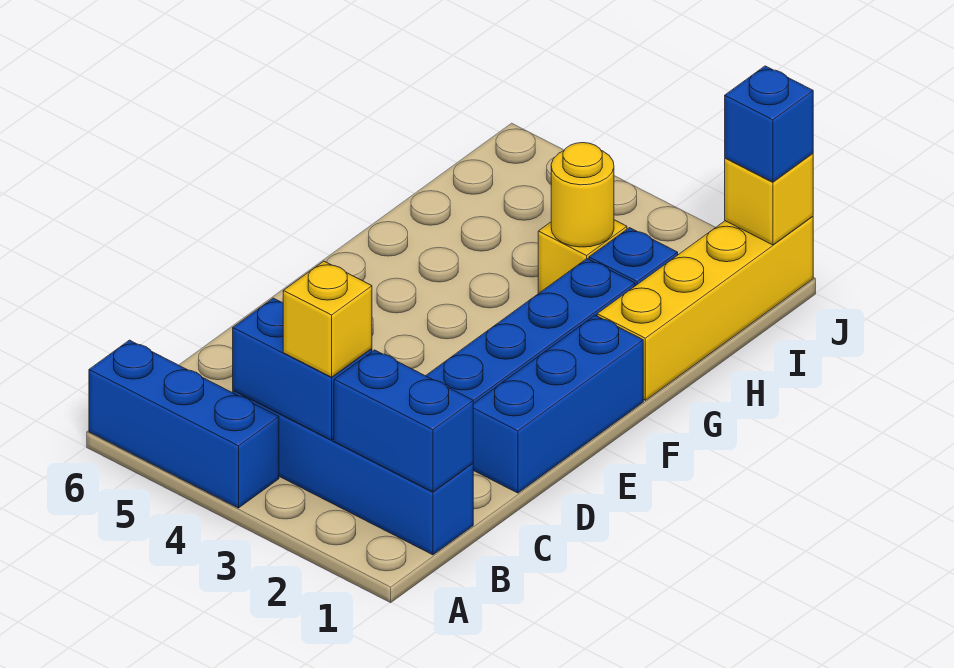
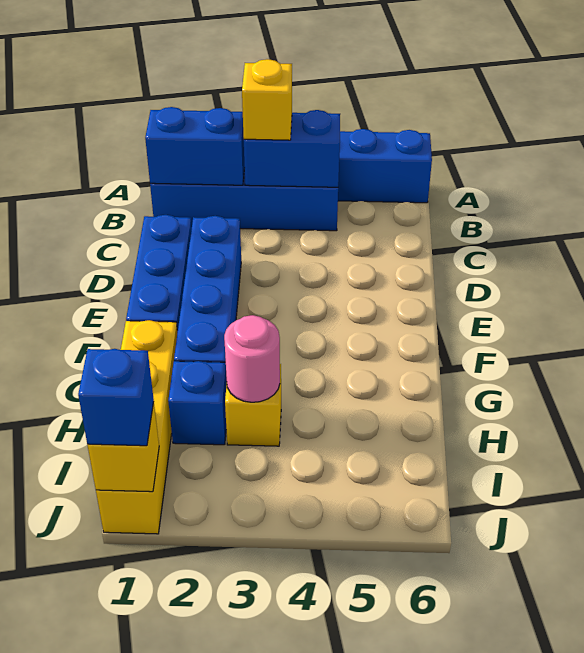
yellow 1x1 round brick [551,143,614,247] -> pink 1x1 round brick [224,315,280,402]

